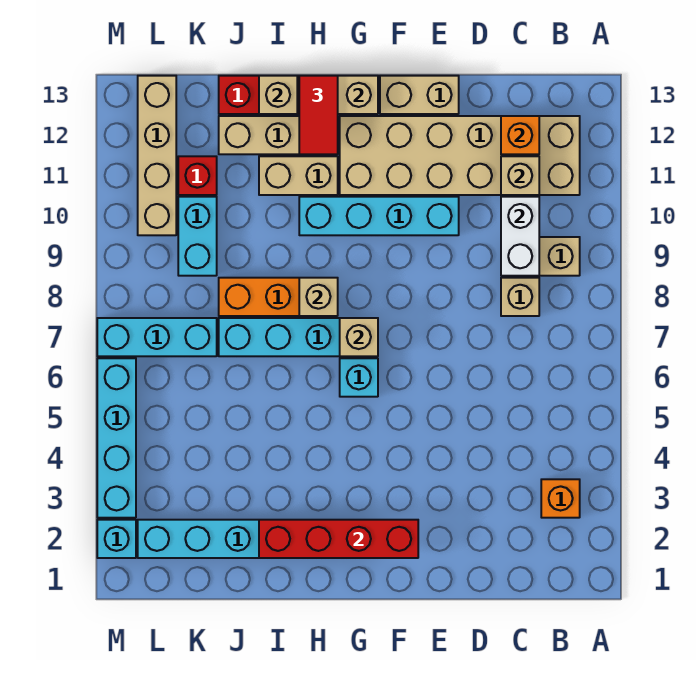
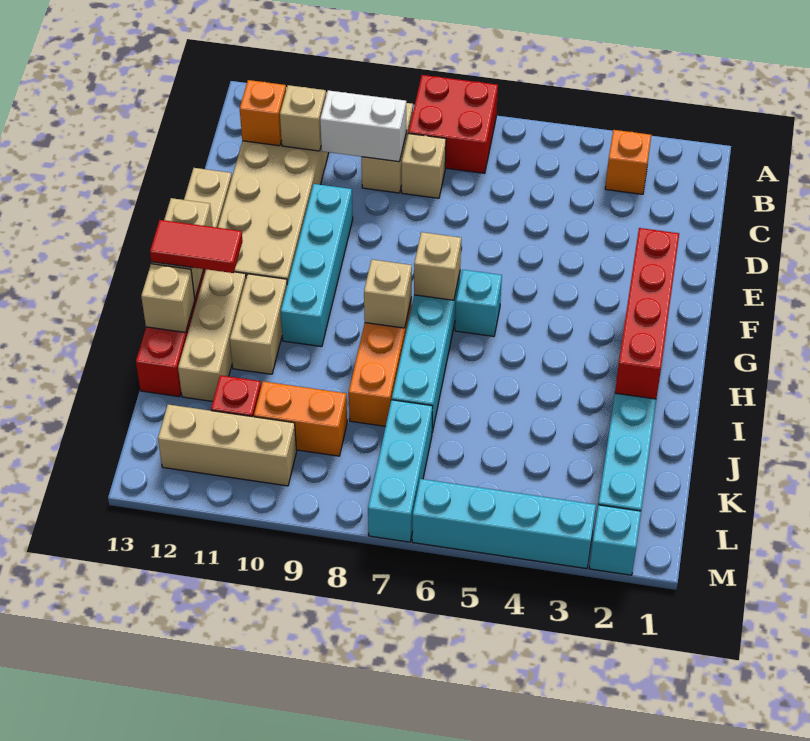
none -> red 2x2 brick [408,75,498,173]
cyan 1x2 brick [178,197,217,276] -> orange 1x2 brick [254,381,347,456]
tan 1x4 brick [138,76,176,235] -> tan 1x3 brick [158,404,297,486]

